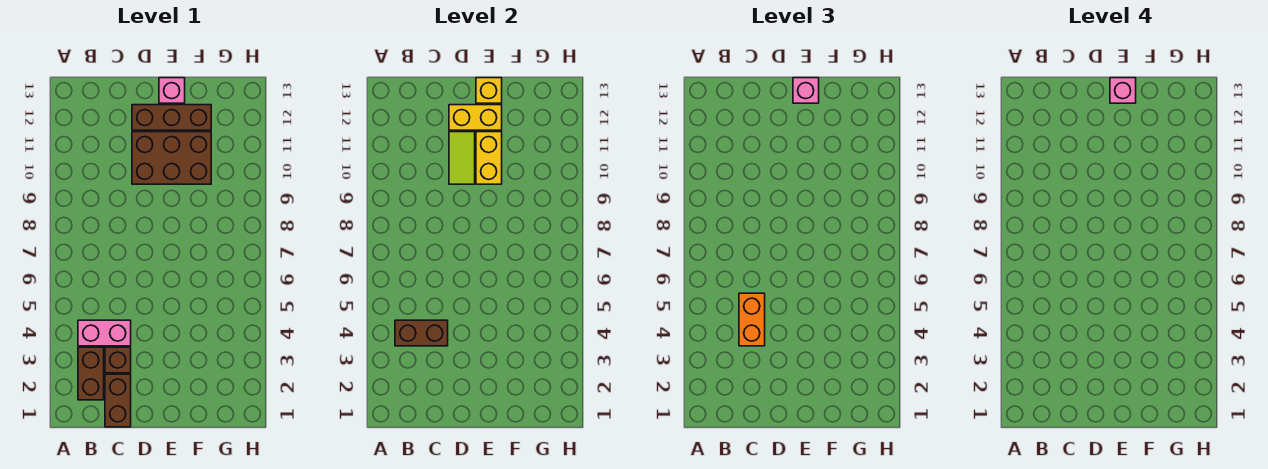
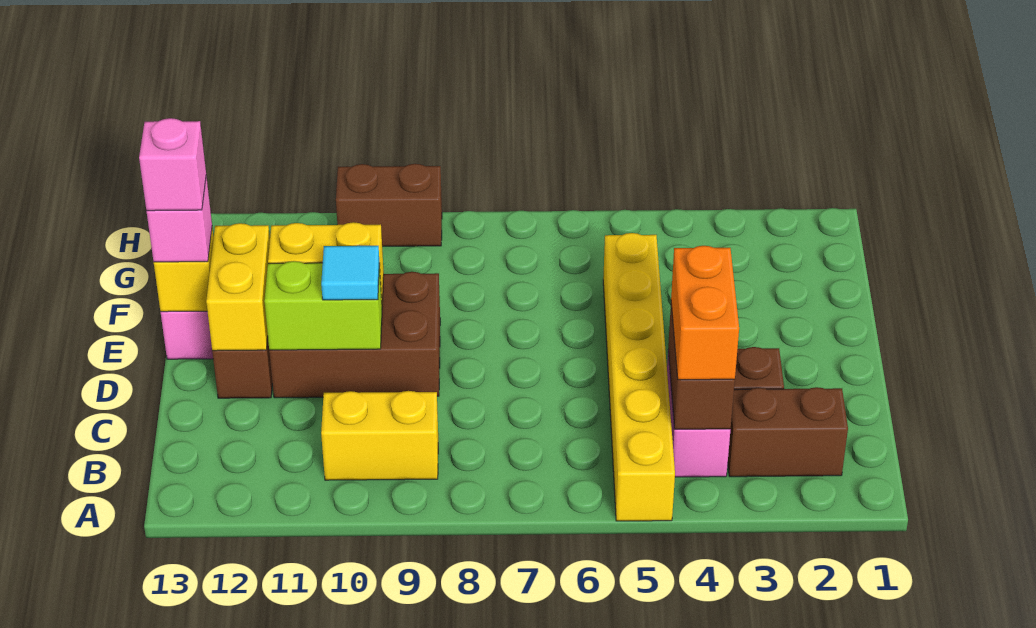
none -> yellow 1x6 brick [603,233,675,521]
none -> yellow 1x2 brick [321,391,438,480]
brown 1x2 brick [105,374,131,427] -> brown 1x2 brick moved to [336,164,442,246]
orange 1x2 brick [739,293,765,346] -> orange 1x2 brick turned to [671,246,739,380]
brown 2x3 brick [132,132,211,184] -> brown 2x3 brick turned to [269,272,440,398]
lime 1x2 tile [449,132,475,184] -> lime 1x2 brick [264,261,382,350]
none -> cyan 1x1 tile [321,246,379,300]

